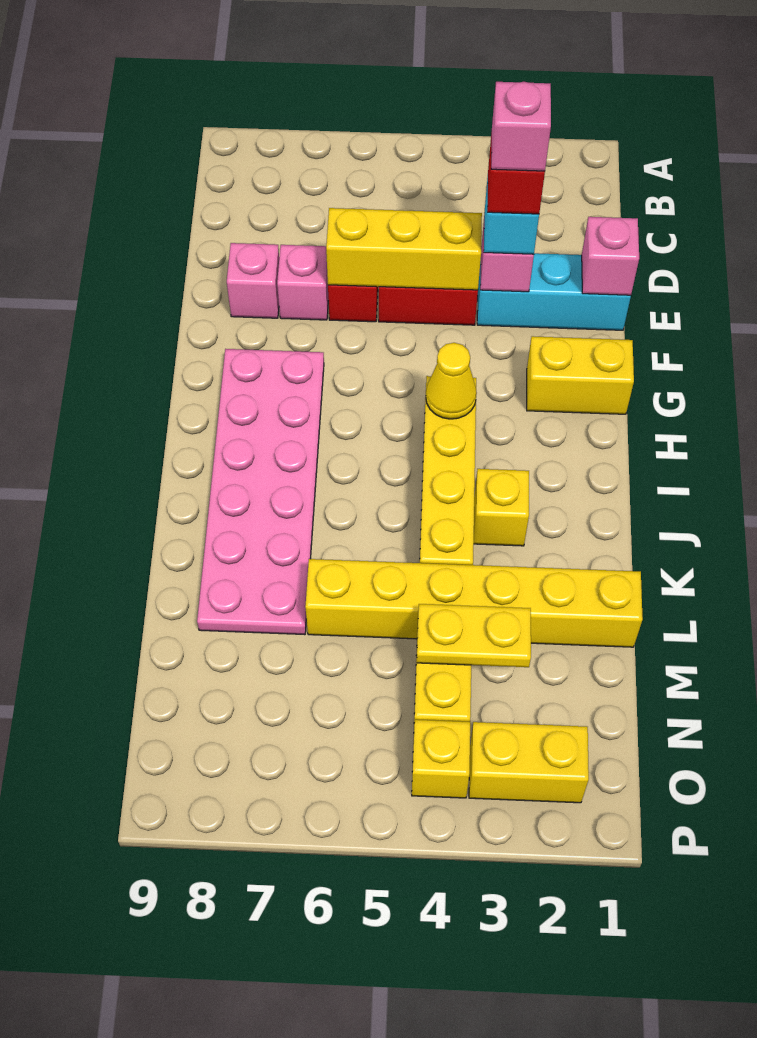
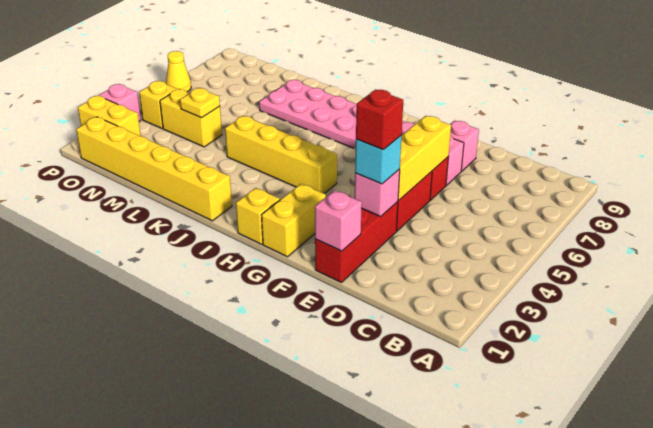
cyan 1x3 brick [477,253,631,330] -> red 1x3 brick [315,202,398,283]
pink 1x1 brick [491,82,551,171] -> pink 1x1 brick moved to [99,84,141,121]
yellow 1x1 cone [426,343,477,419] -> yellow 1x1 cone moved to [166,51,191,92]
yellow 1x1 brick [474,469,529,546] -> yellow 1x1 brick moved to [236,188,280,244]
yellow 1x6 brick [305,559,643,647] -> yellow 1x6 brick turned to [76,117,232,221]
yellow 1x2 plate [417,604,531,667] -> yellow 1x1 plate [180,88,220,118]
yellow 1x2 brick [469,722,589,803] -> yellow 1x2 brick turned to [78,96,141,136]

